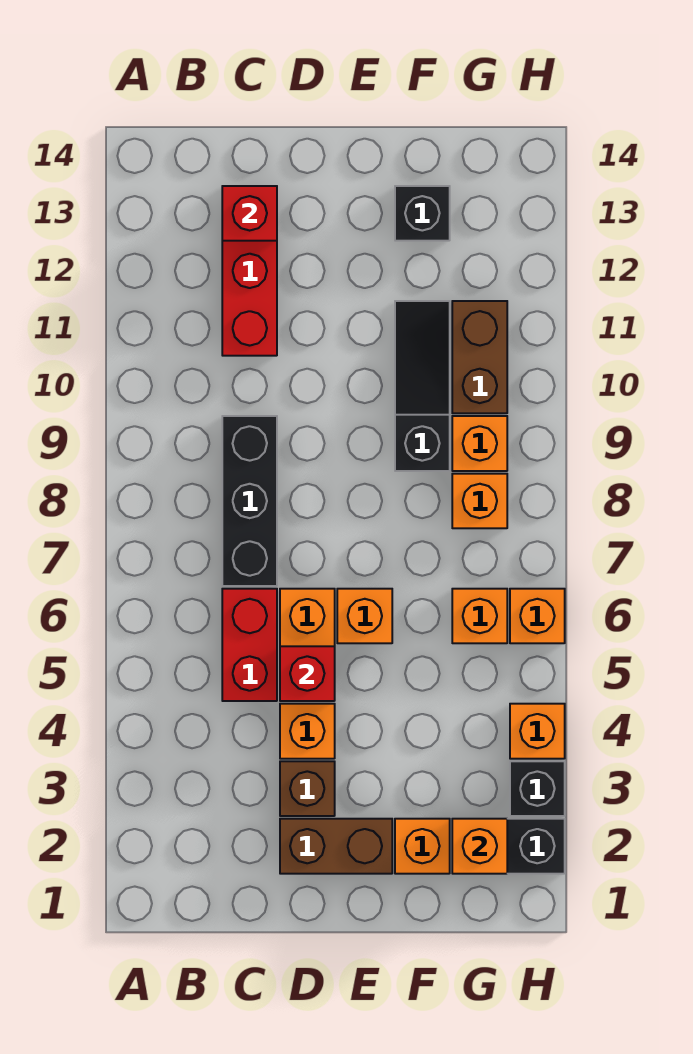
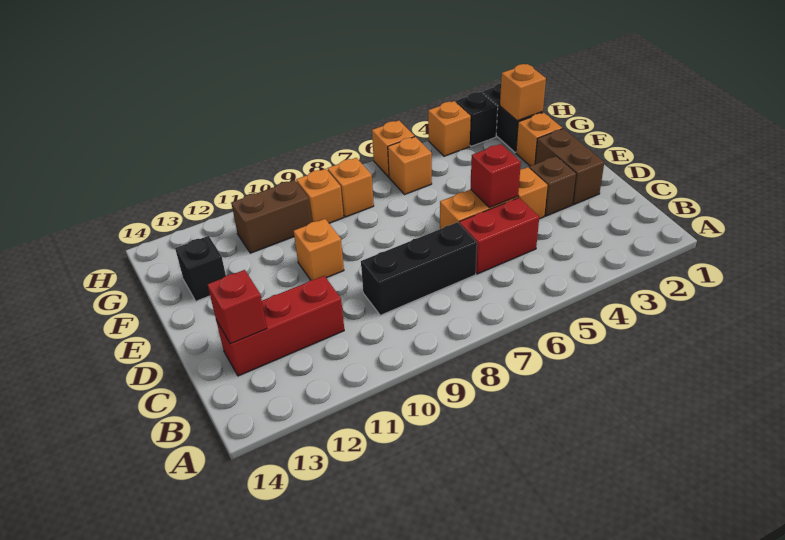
orange 1x1 brick [337,589,392,643] -> orange 1x1 brick moved to [294,219,344,280]
black 1x3 slope [395,301,450,471] -> none

